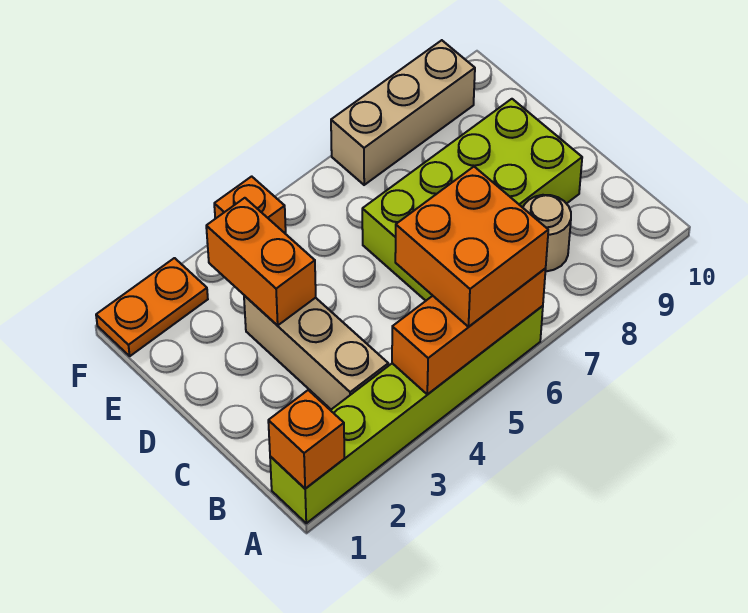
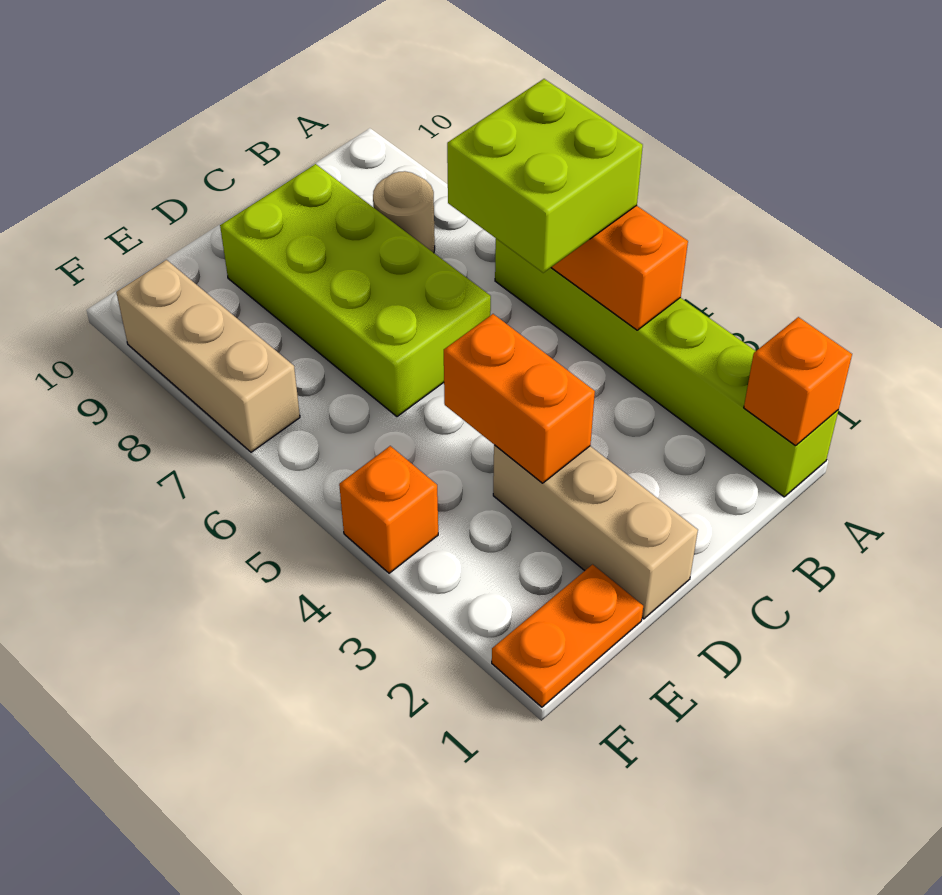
orange 2x2 brick [395,167,548,327] -> lime 2x2 brick [447,79,643,273]
tan 1x3 brick [244,295,388,409] -> tan 1x3 brick turned to [493,445,698,619]
orange 1x2 brick [206,198,316,326] -> orange 1x2 brick turned to [444,314,595,483]
orange 1x2 plate [96,258,208,356] -> orange 1x2 plate turned to [492,564,643,707]

